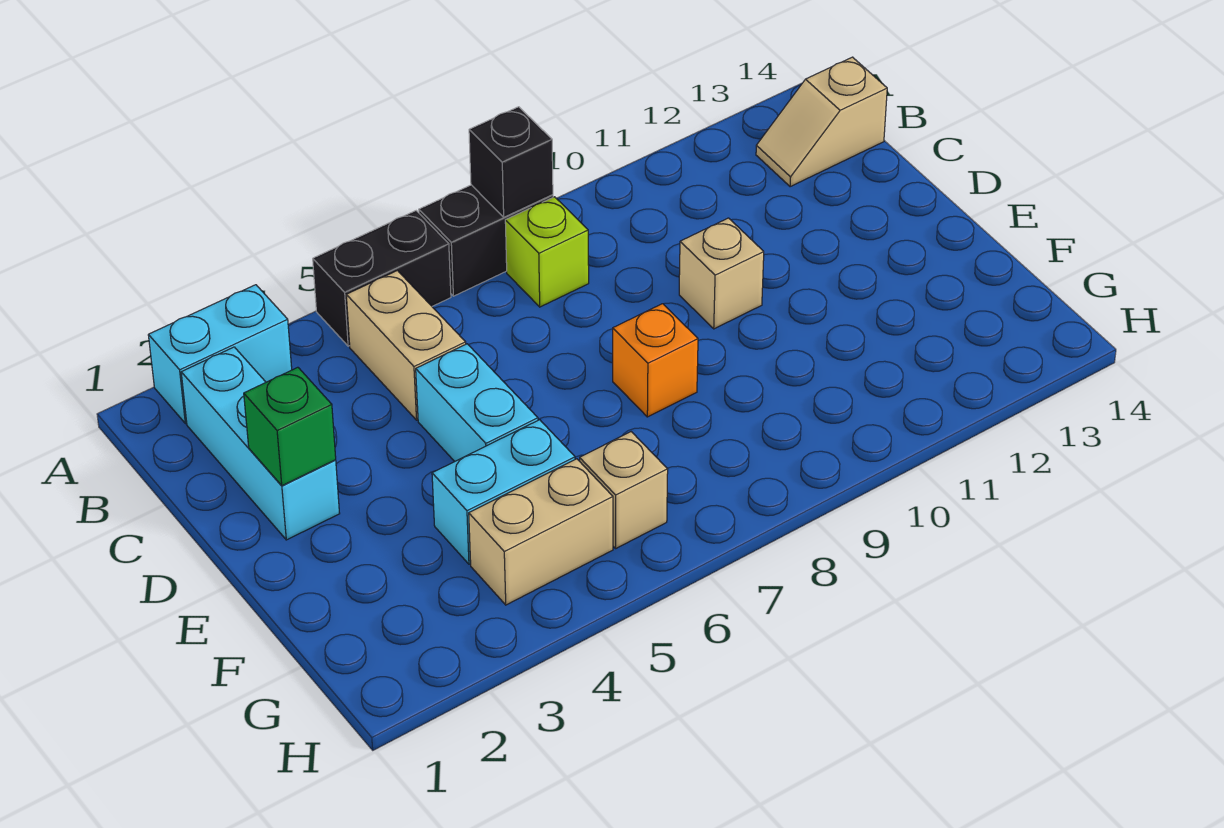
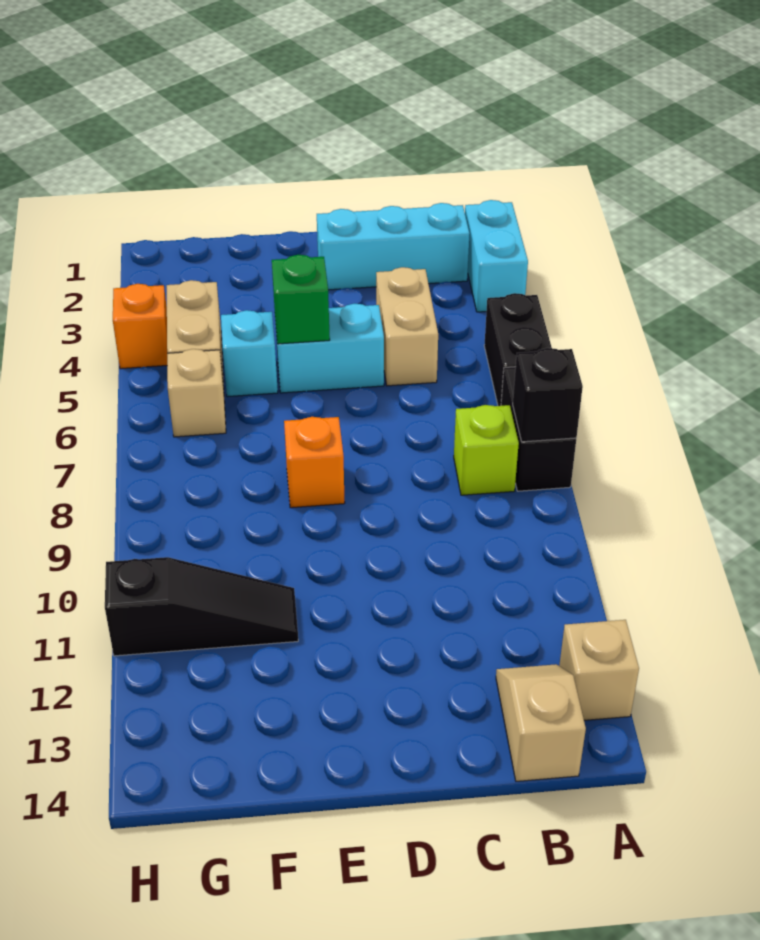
tan 1x2 brick [346,271,466,420] -> tan 1x2 brick turned to [376,267,438,386]
green 1x1 brick [244,367,336,486] -> green 1x1 brick moved to [272,255,330,344]
tan 1x1 brick [679,218,764,329] -> tan 1x1 brick moved to [559,620,639,720]
cyan 1x2 brick [432,420,575,564] -> cyan 1x1 brick [221,310,278,397]
none -> black 1x3 slope [105,557,298,656]
none -> orange 1x1 brick [113,284,167,369]

